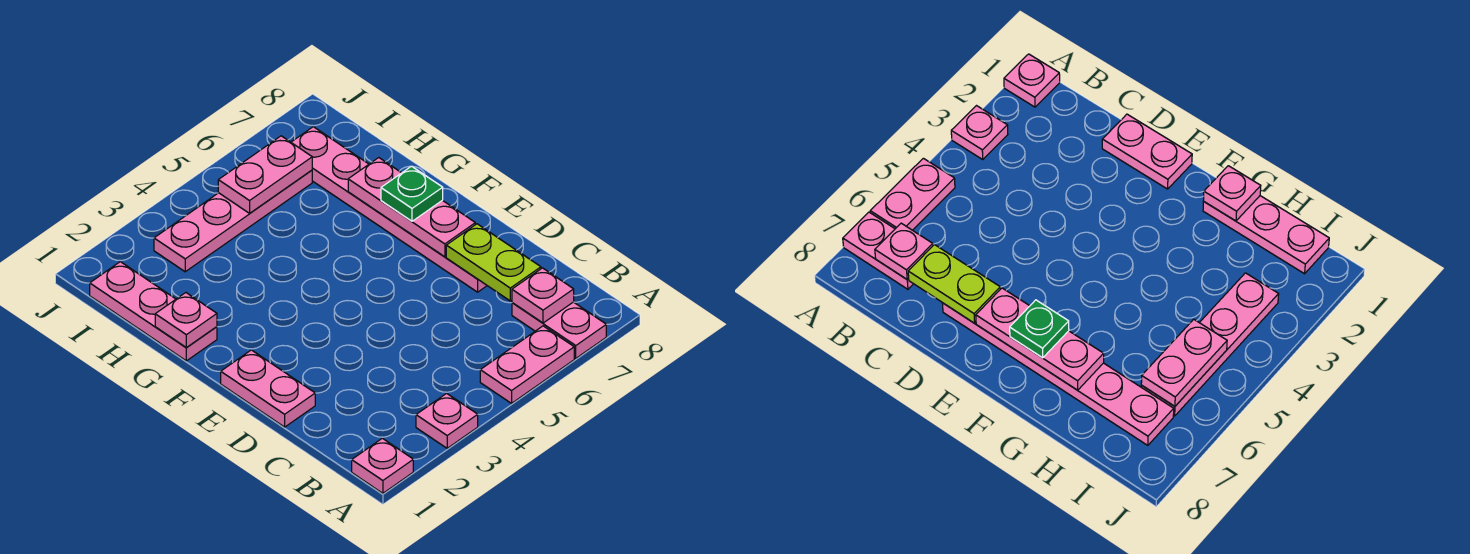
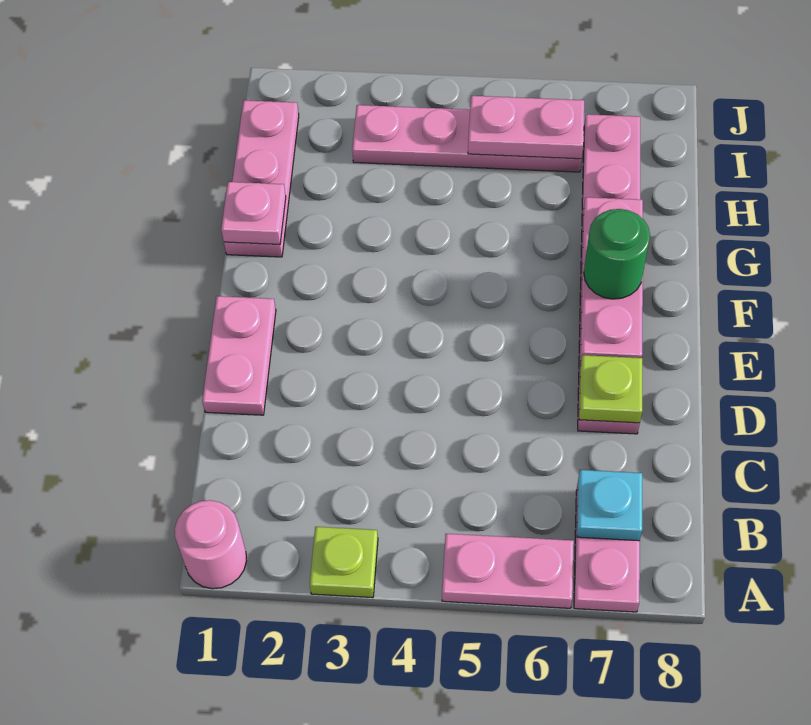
pink 1x1 plate [352,438,413,493] -> pink 1x1 round brick [175,500,247,589]
pink 1x1 plate [416,393,478,448] -> lime 1x1 plate [310,527,378,598]
pink 1x1 plate [512,268,574,323] -> cyan 1x1 plate [577,470,642,541]
lime 1x2 plate [446,224,541,301] -> lime 1x1 plate [579,355,642,423]
green 1x1 plate [381,166,443,221] -> green 1x1 round brick [584,209,650,299]

